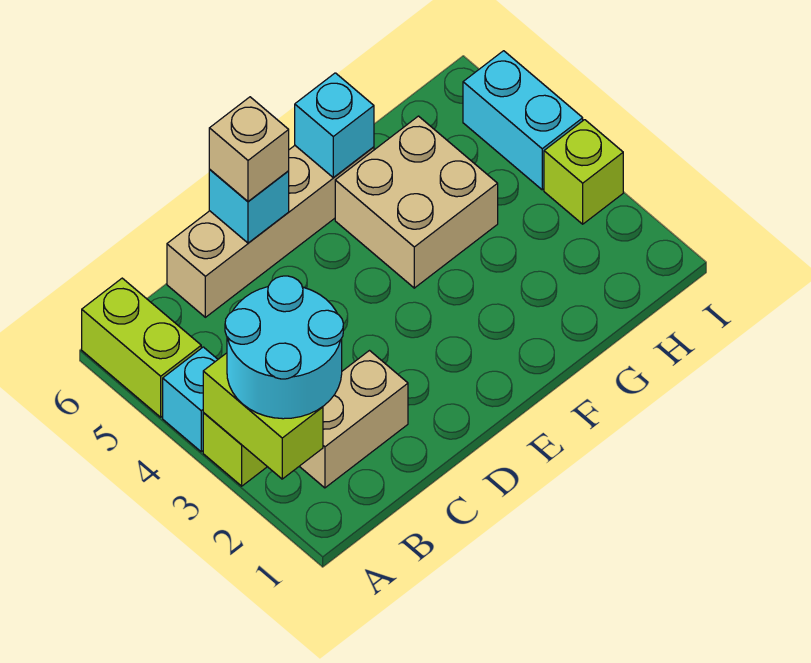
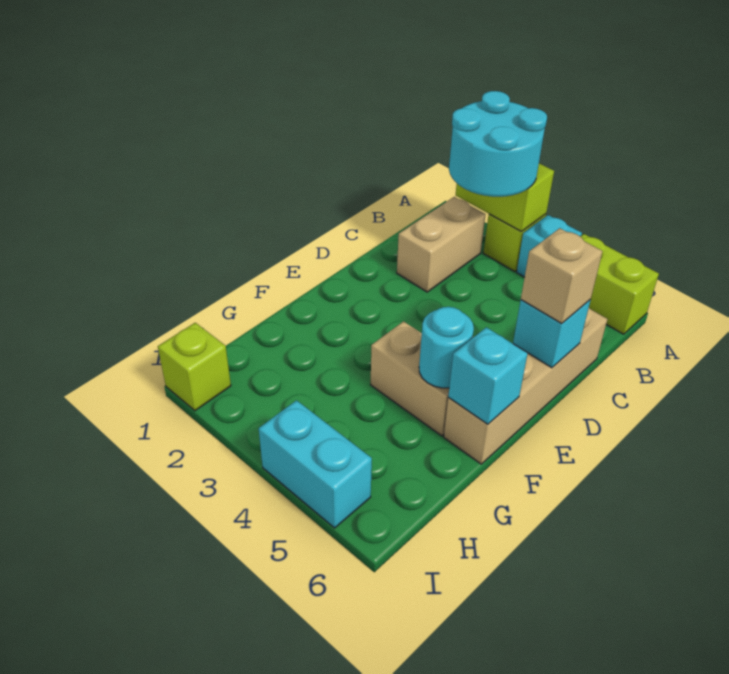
tan 2x2 brick [335,116,498,288] -> tan 1x2 brick [370,321,449,436]
none -> cyan 1x1 round brick [419,307,474,388]
lime 1x1 brick [544,120,623,224] -> lime 1x1 brick moved to [158,323,231,411]

